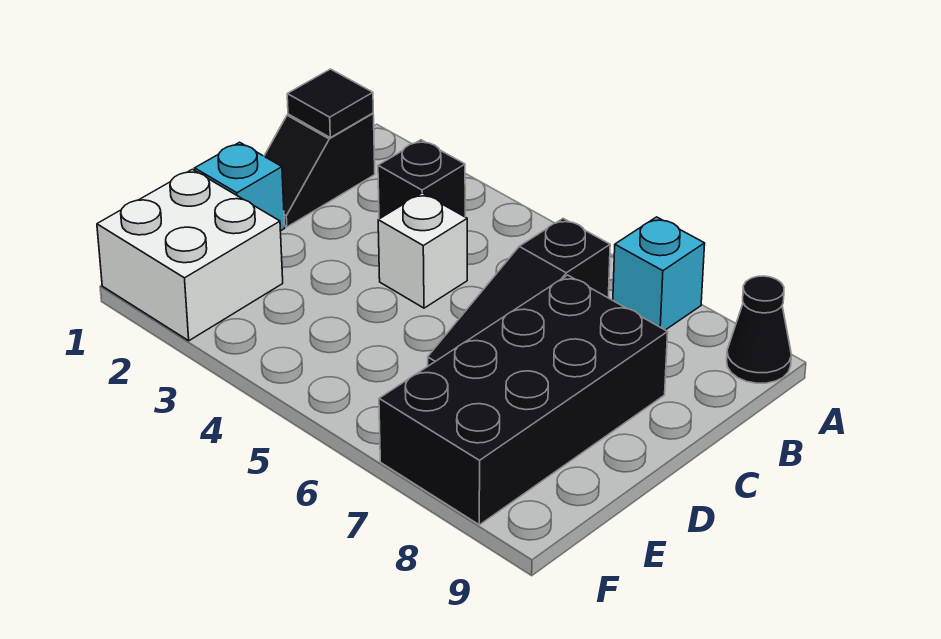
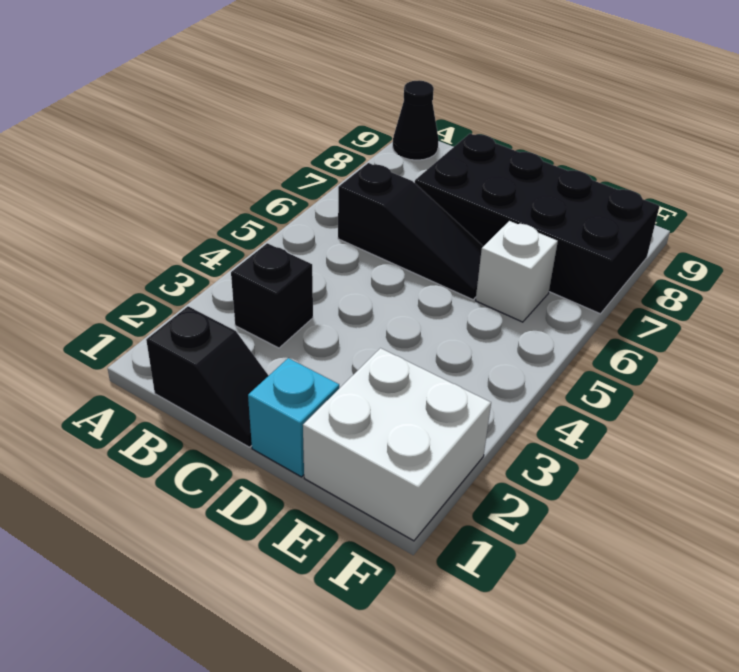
cyan 1x1 brick [613,217,705,330] -> none
black 1x1 tile [287,69,373,138] -> none
white 1x1 brick [378,193,467,308] -> white 1x1 brick moved to [476,221,558,322]

